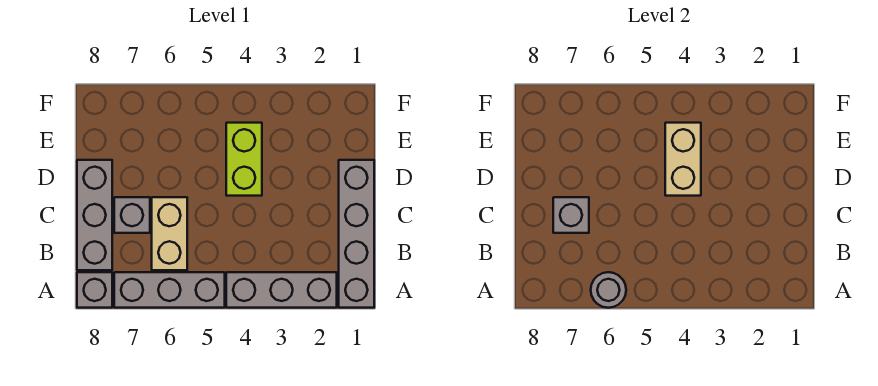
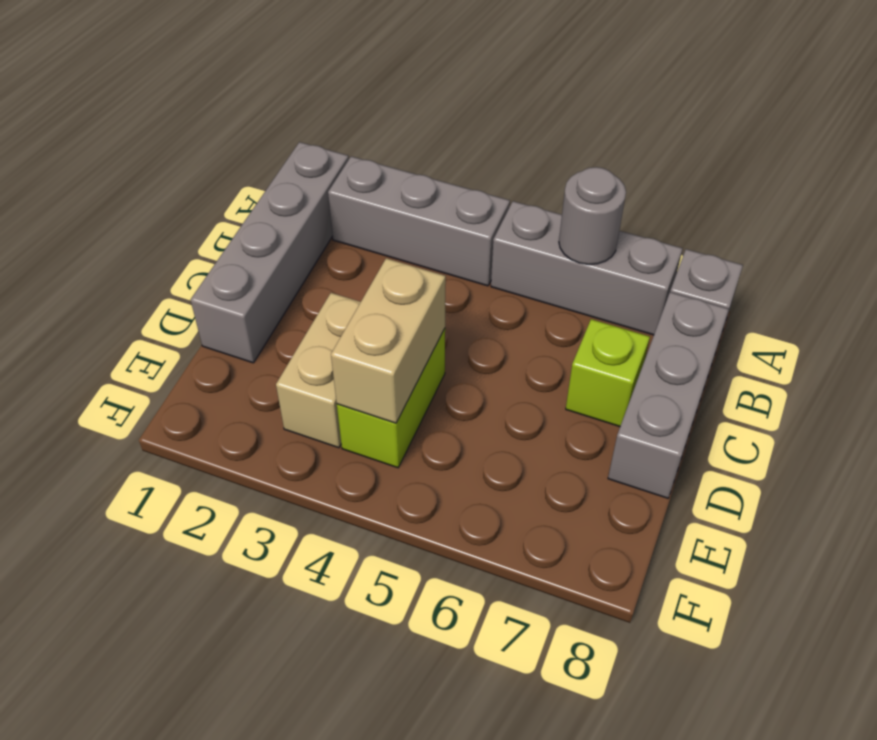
tan 1x2 brick [152,197,187,270] -> tan 1x2 brick moved to [276,293,360,448]
grey 1x1 brick [114,197,150,233] -> lime 1x1 brick [566,319,650,427]
grey 1x1 brick [553,197,589,233] -> none

